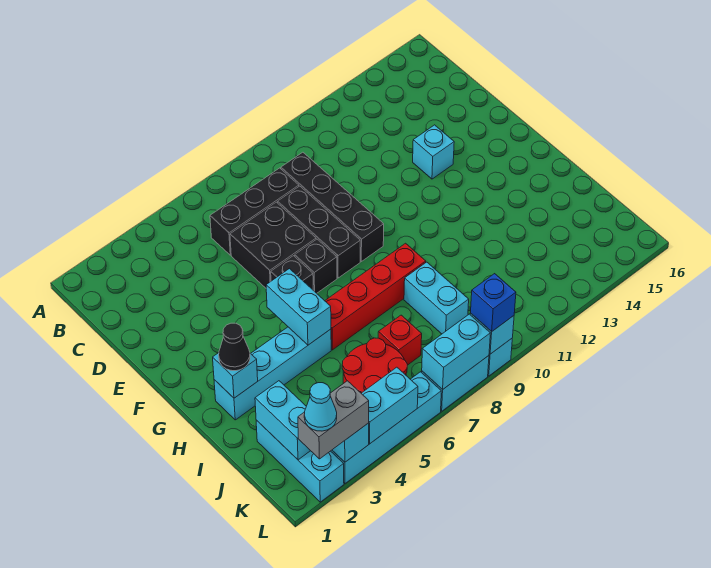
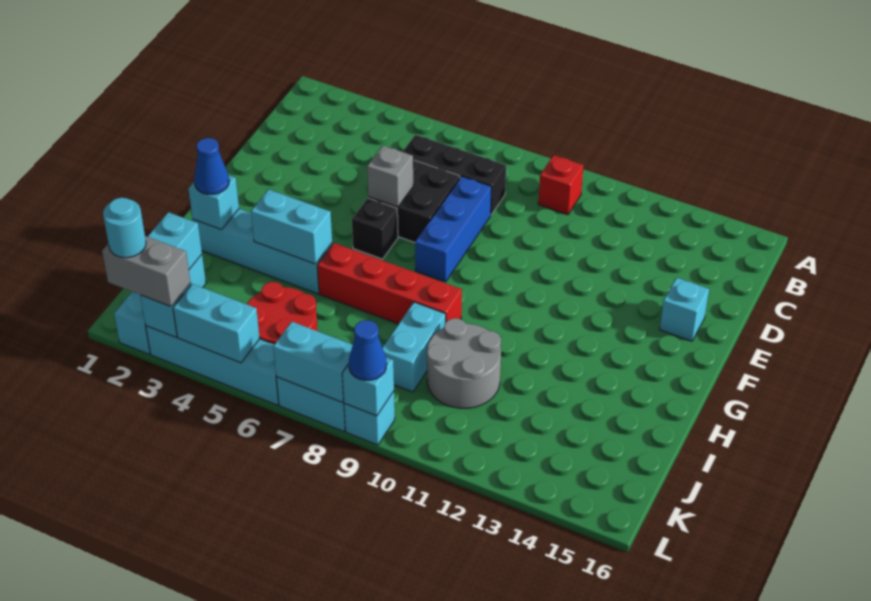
black 1x4 brick [281,152,384,261] -> none
black 1x3 brick [278,186,360,278] -> blue 1x3 brick [415,177,492,282]
none -> grey 1x1 brick [367,146,413,207]
cyan 1x1 brick [413,125,454,179] -> cyan 1x1 brick moved to [660,278,709,341]
black 1x1 brick [295,239,337,293] -> none
cyan 1x2 brick [266,269,331,345] -> cyan 1x2 brick turned to [251,189,332,264]
black 1x1 cone [219,323,250,371] -> blue 1x1 cone [194,138,229,194]
none -> grey 2x2 round brick [427,318,501,408]
red 1x1 brick [378,315,422,365] -> red 1x1 brick moved to [538,155,584,215]
cyan 1x1 cone [304,383,337,431] -> cyan 1x1 round brick [103,198,146,258]
blue 1x1 brick [471,274,516,332] -> blue 1x1 cone [349,320,387,380]

